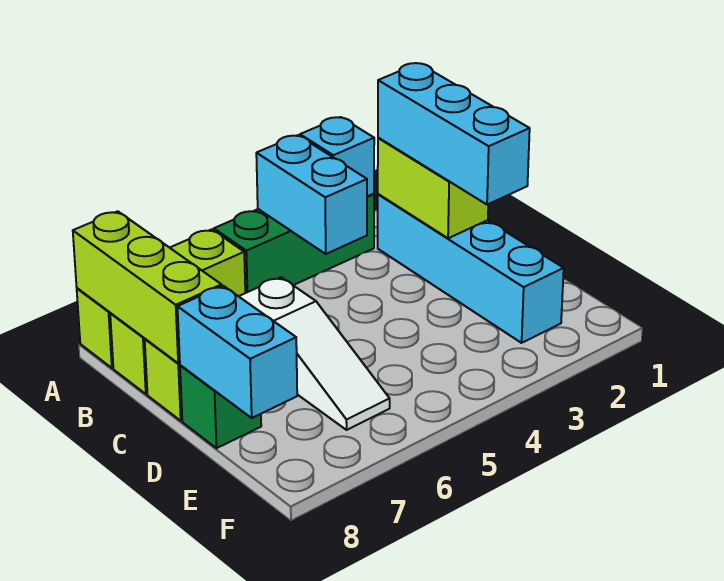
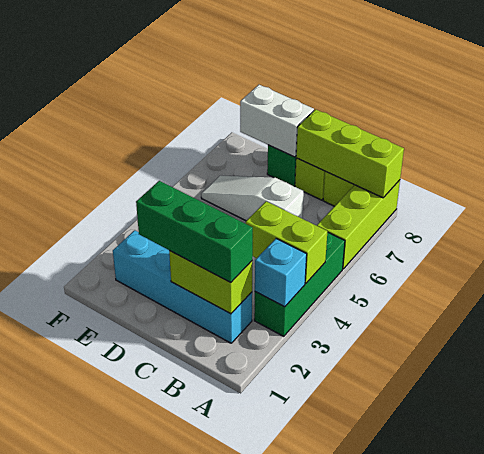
cyan 1x2 brick [256,135,367,254] -> lime 1x2 brick [246,201,327,283]
cyan 1x3 brick [378,63,530,205] -> green 1x3 brick [136,181,253,282]
cyan 1x2 brick [178,286,297,418] -> white 1x2 brick [240,85,314,157]

